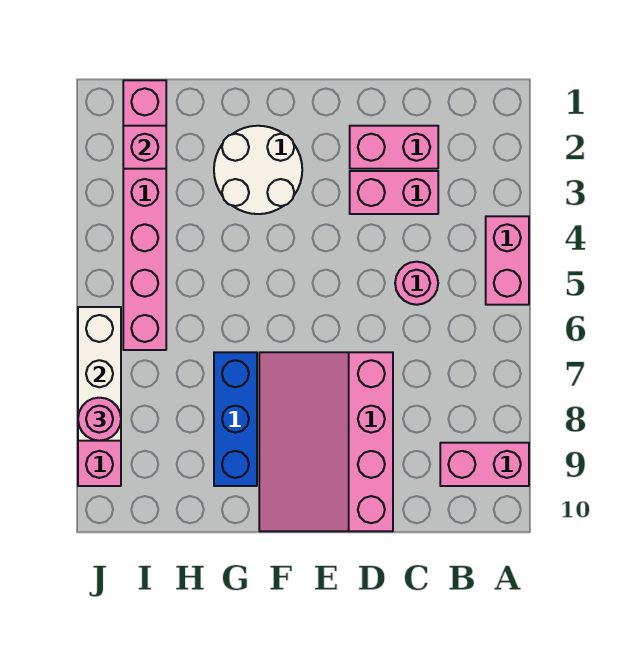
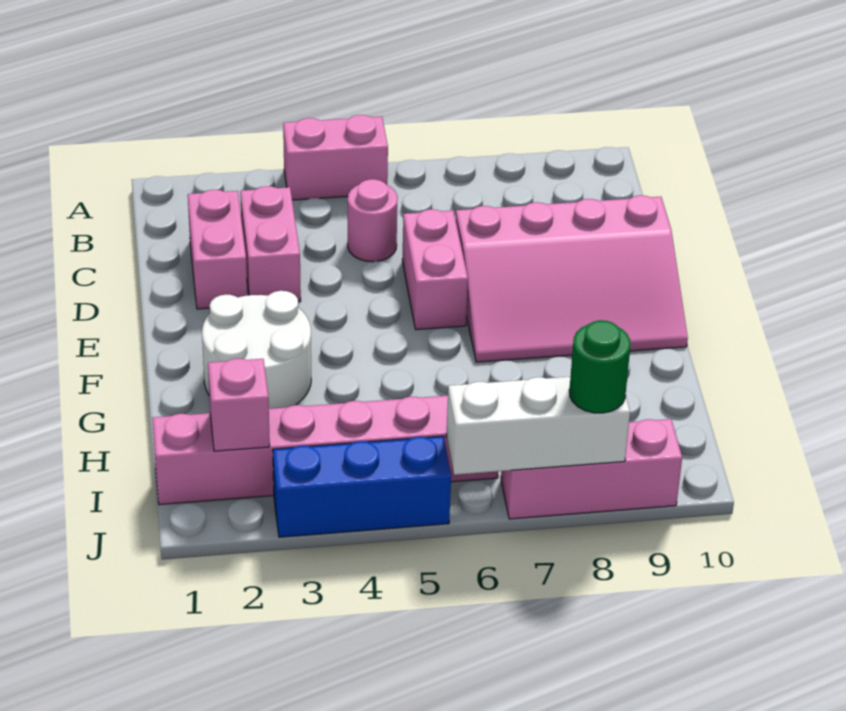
pink 1x2 brick [440,443,529,486] -> pink 1x2 brick moved to [402,209,468,330]
blue 1x3 brick [214,352,257,486] -> blue 1x3 brick moved to [273,436,451,537]
pink 1x1 round brick [78,398,121,441] -> green 1x1 round brick [569,320,630,413]

